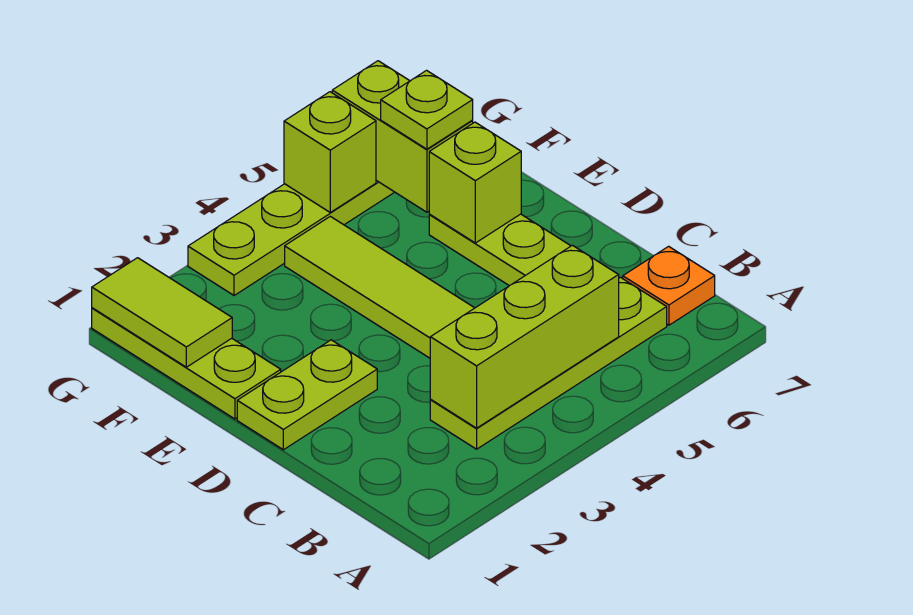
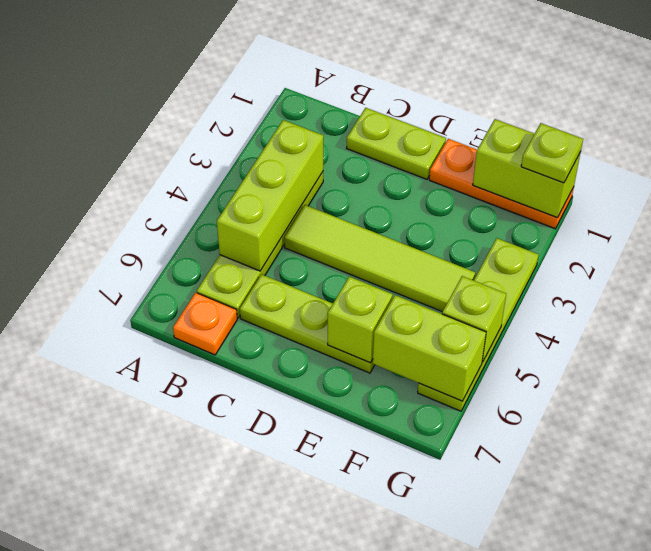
lime 1x2 plate [237,340,377,450] -> lime 1x2 plate turned to [347,108,446,179]
lime 1x3 plate [92,308,281,419] -> orange 1x3 plate [429,139,574,229]
lime 1x2 tile [92,258,232,367] -> lime 1x2 brick [473,119,581,218]
lime 1x1 plate [381,70,473,149] -> lime 1x1 plate moved to [521,123,583,183]

